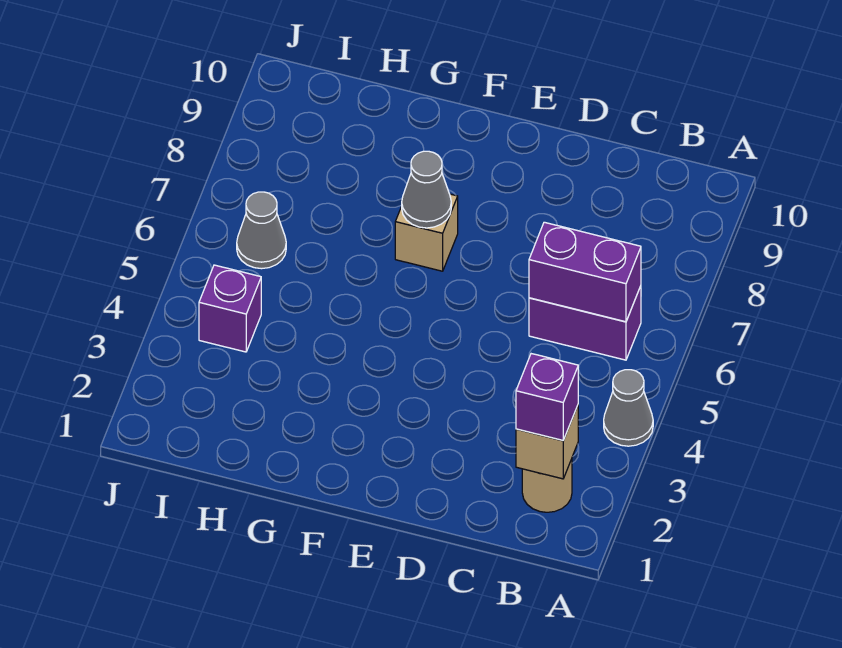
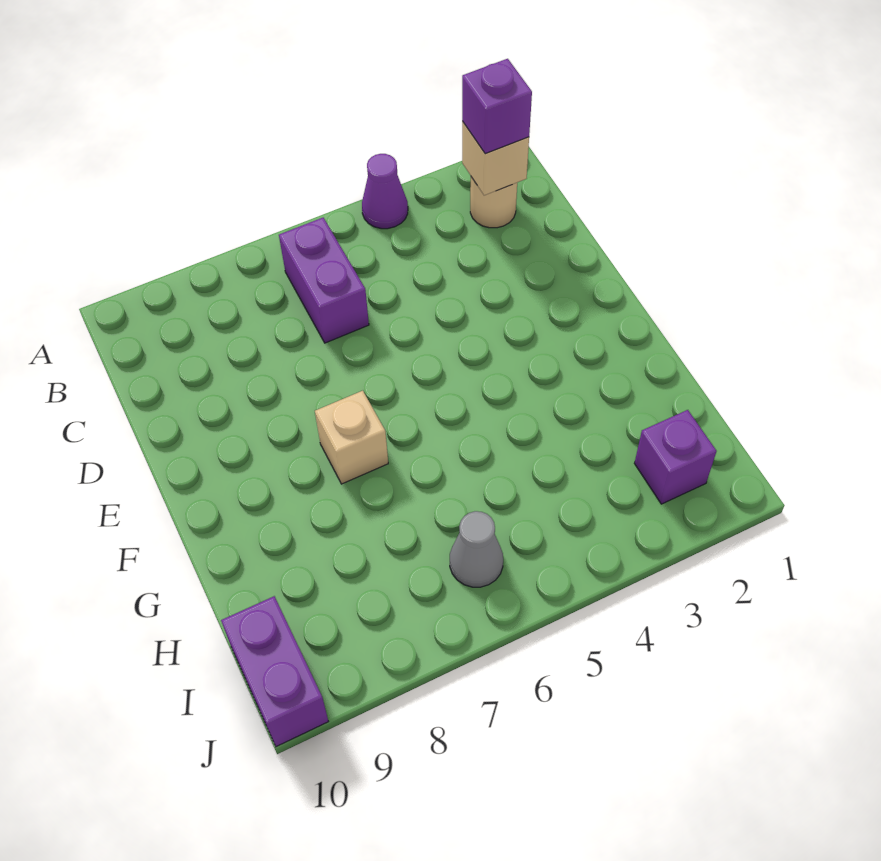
grey 1x1 cone [604,370,653,446] -> purple 1x1 cone [362,154,408,229]
purple 1x2 brick [529,222,641,322] -> purple 1x2 brick moved to [221,596,328,747]
grey 1x1 cone [402,151,451,228] -> none
purple 1x1 brick [199,265,261,352] -> purple 1x1 brick moved to [634,410,717,504]

